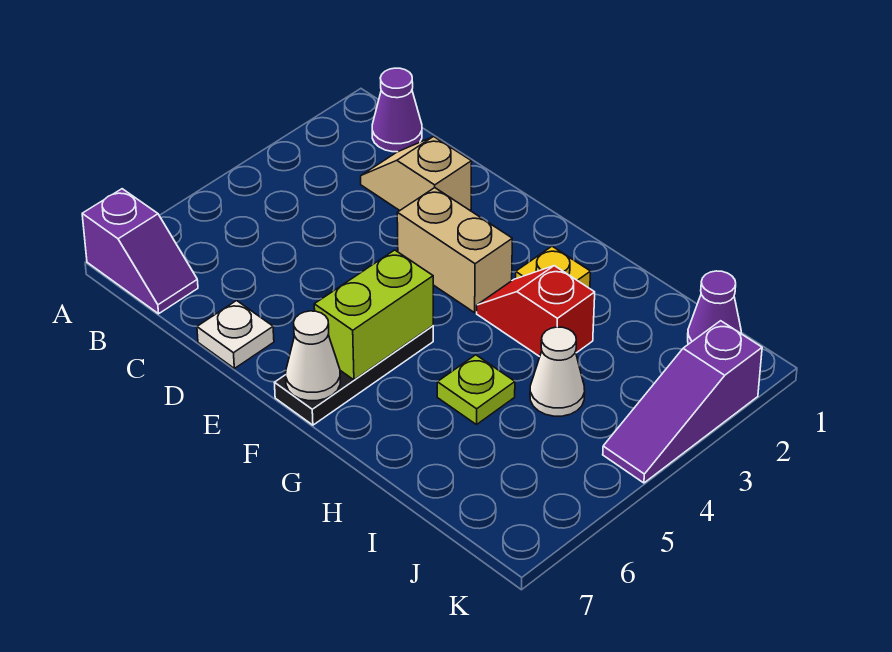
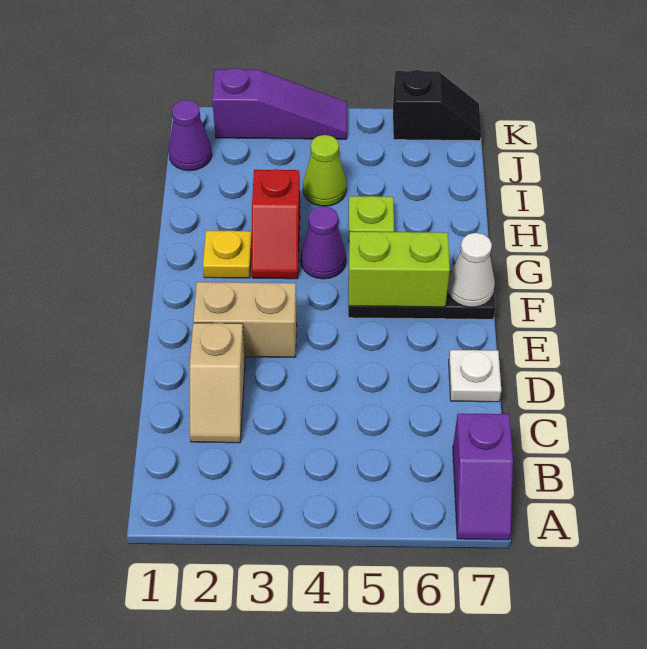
purple 1x2 slope [82,189,198,314] -> purple 1x2 slope turned to [453,414,513,540]
purple 1x1 cone [372,68,422,152] -> purple 1x1 cone moved to [301,206,346,279]
tan 1x2 brick [397,188,512,313] -> tan 1x2 brick turned to [193,282,297,357]
white 1x1 cone [530,327,585,416] -> lime 1x1 cone [303,135,347,206]
none -> black 1x2 slope [393,70,481,141]

